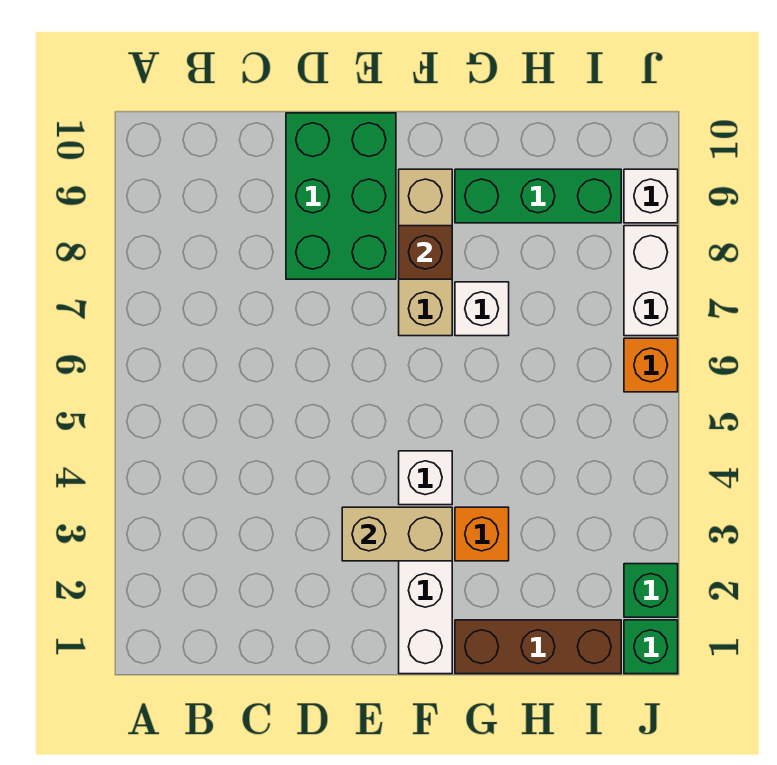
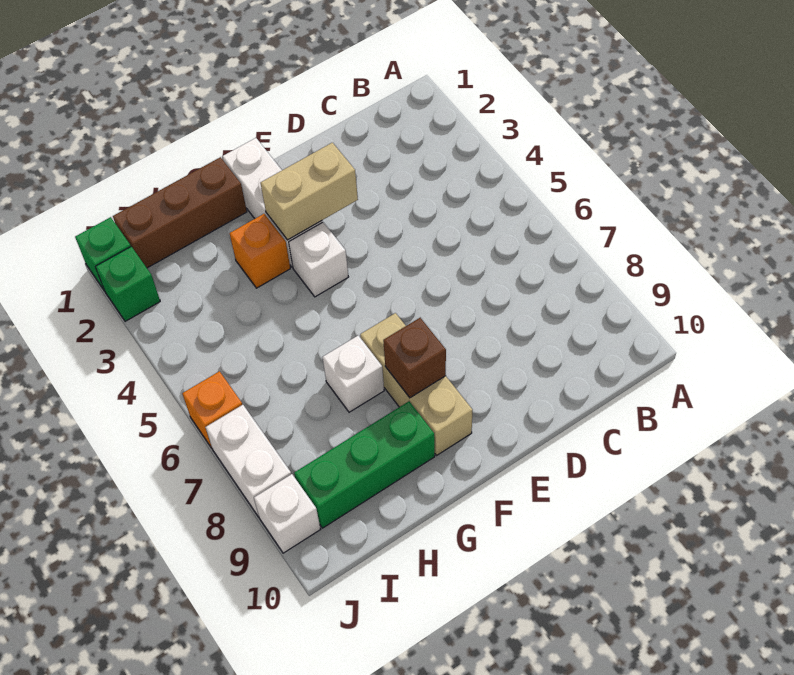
green 2x3 brick [286,113,396,279] -> none

